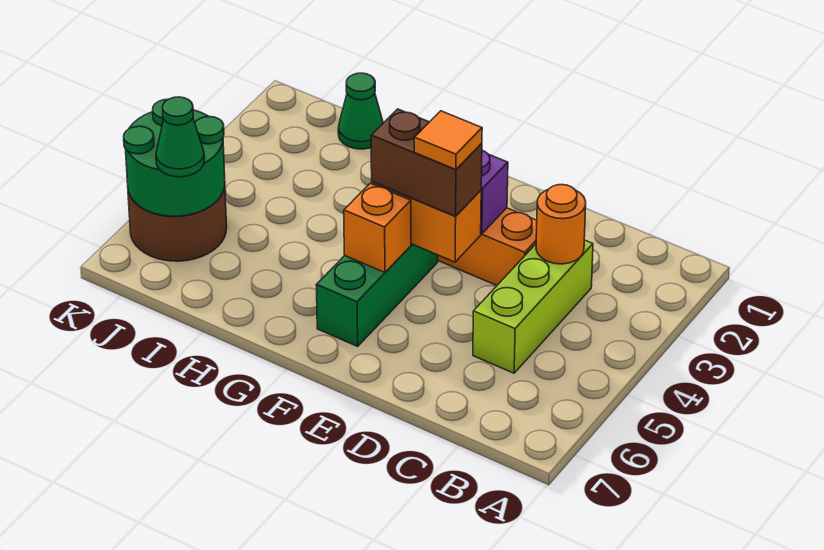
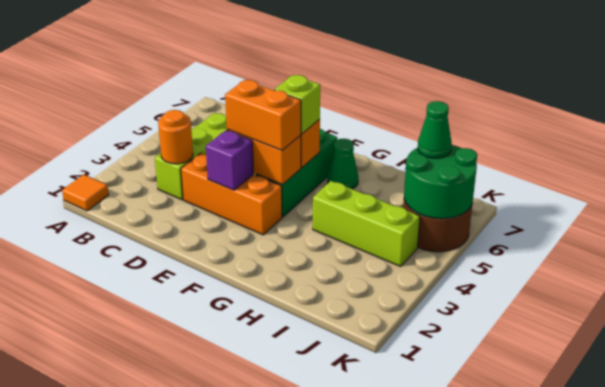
brown 1x2 brick [371,109,482,216] -> orange 1x2 brick [225,80,301,150]
orange 1x1 tile [414,111,482,170] -> orange 1x1 tile moved to [62,175,109,211]
none -> lime 1x1 brick [274,75,320,134]
none -> lime 1x3 brick [313,181,420,266]
green 1x1 cone [338,73,383,149] -> green 1x1 cone moved to [327,139,358,189]

